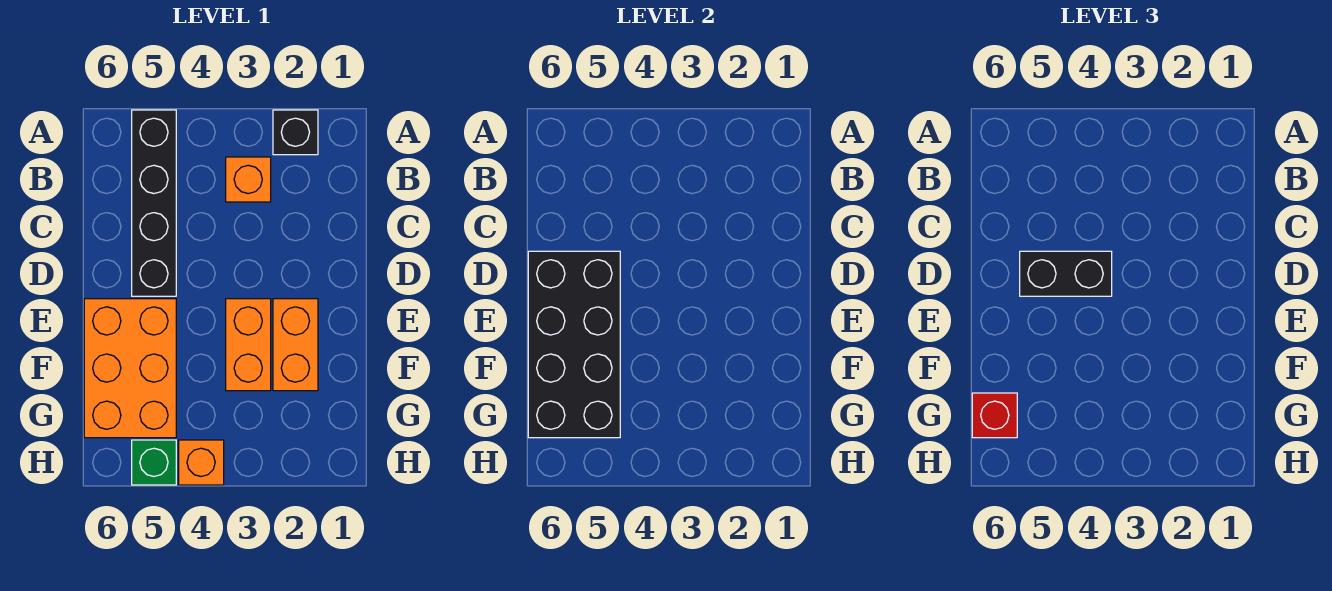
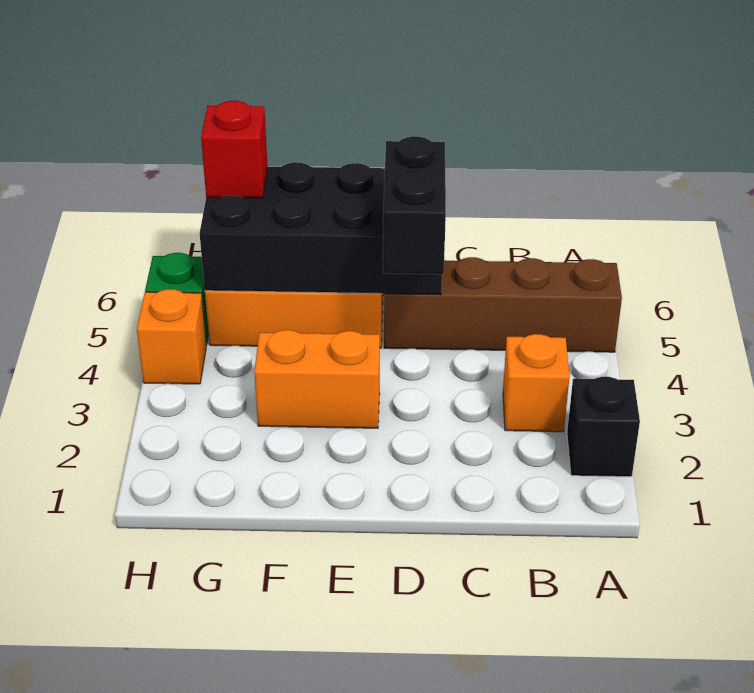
black 1x4 brick [132,110,176,296] -> brown 1x4 brick [384,257,622,352]
orange 1x2 brick [273,299,318,391] -> none

